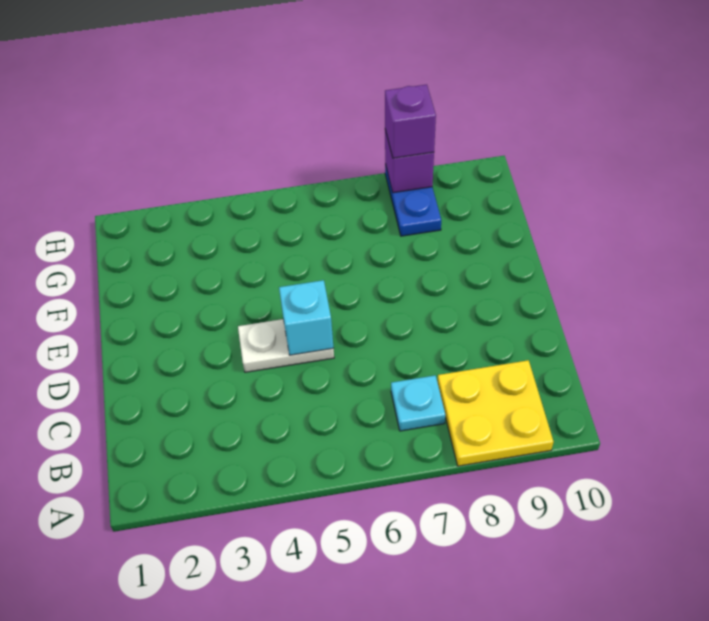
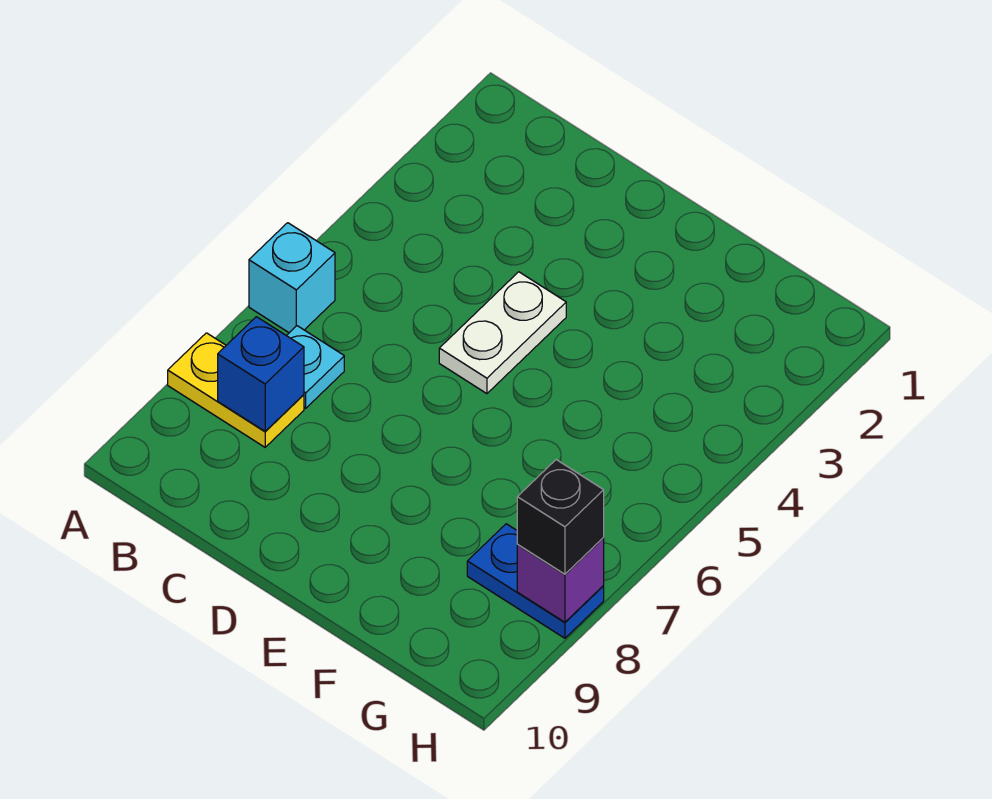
yellow 2x2 plate [438,360,553,466] -> yellow 1x2 plate [168,333,304,447]
none -> blue 1x1 brick [218,317,304,431]
cyan 1x1 brick [279,280,333,355] -> cyan 1x1 brick moved to [249,223,335,333]
purple 1x1 brick [385,85,436,158] -> black 1x1 brick [517,460,604,574]

